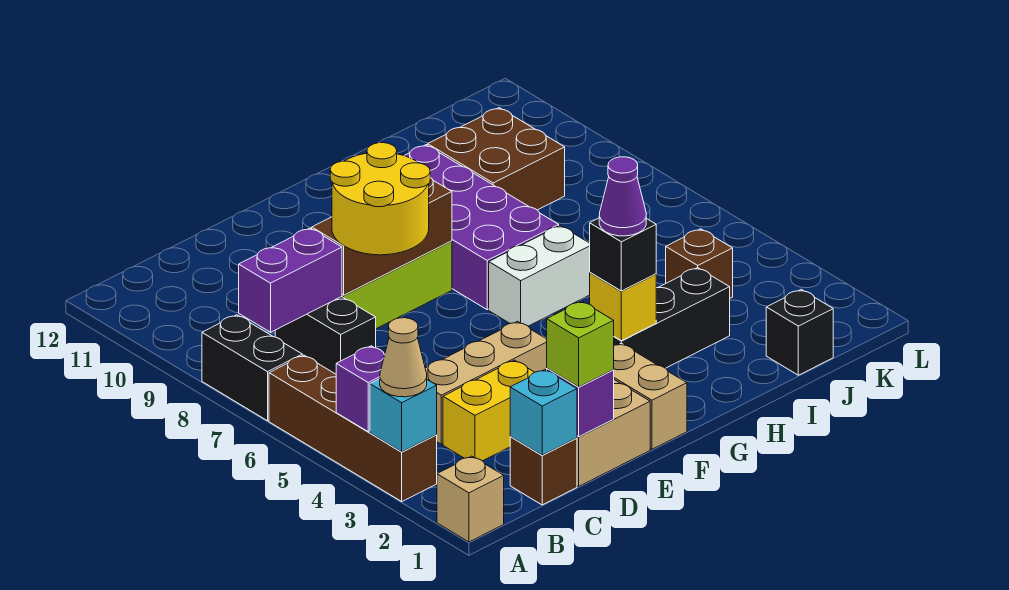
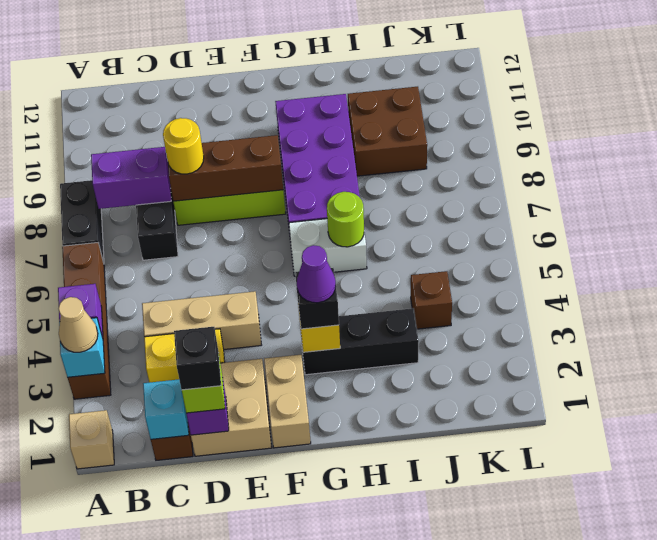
yellow 2x2 round brick [330,143,430,255] -> yellow 1x1 round brick [163,118,204,174]
none -> lime 1x1 round brick [327,192,364,247]
black 1x1 brick [766,289,833,375] -> black 1x1 brick moved to [174,327,221,390]

